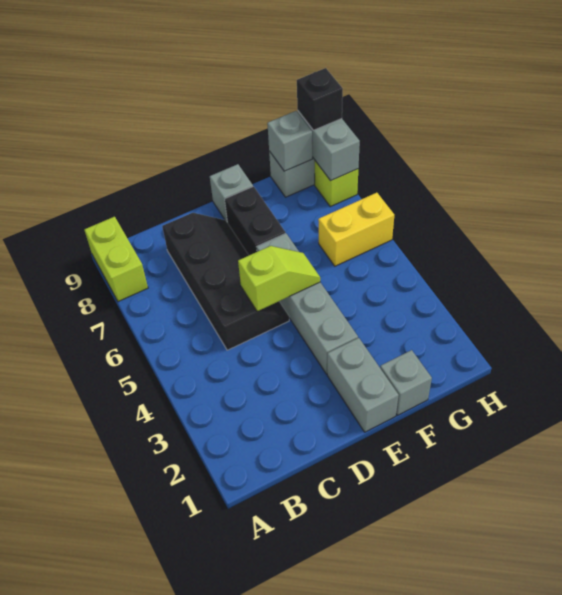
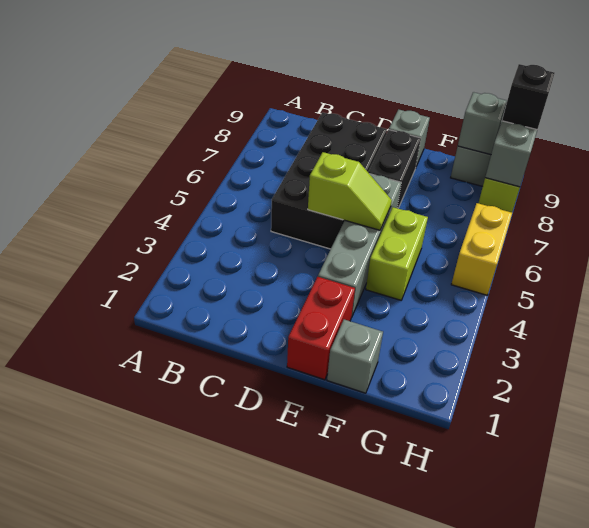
lime 1x2 brick [84,217,148,302] -> lime 1x2 brick moved to [366,207,428,300]
black 2x4 slope [162,213,289,350] -> black 2x4 brick [271,112,387,249]
grey 1x2 brick [327,338,399,432] -> red 1x2 brick [287,277,355,380]
yellow 1x2 brick [318,193,394,266] -> yellow 1x2 brick turned to [451,203,512,295]

